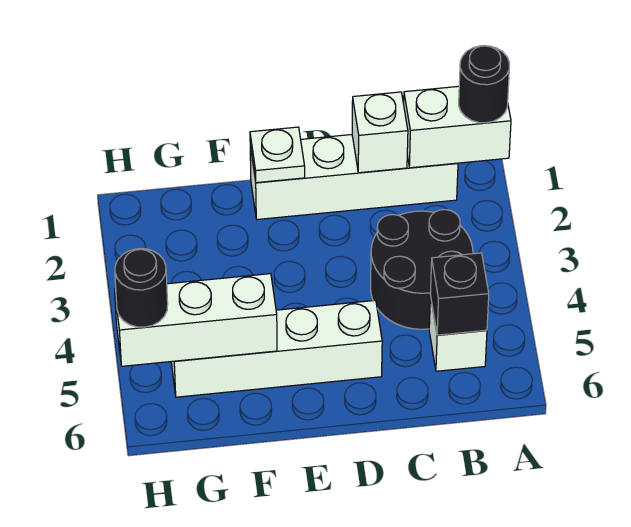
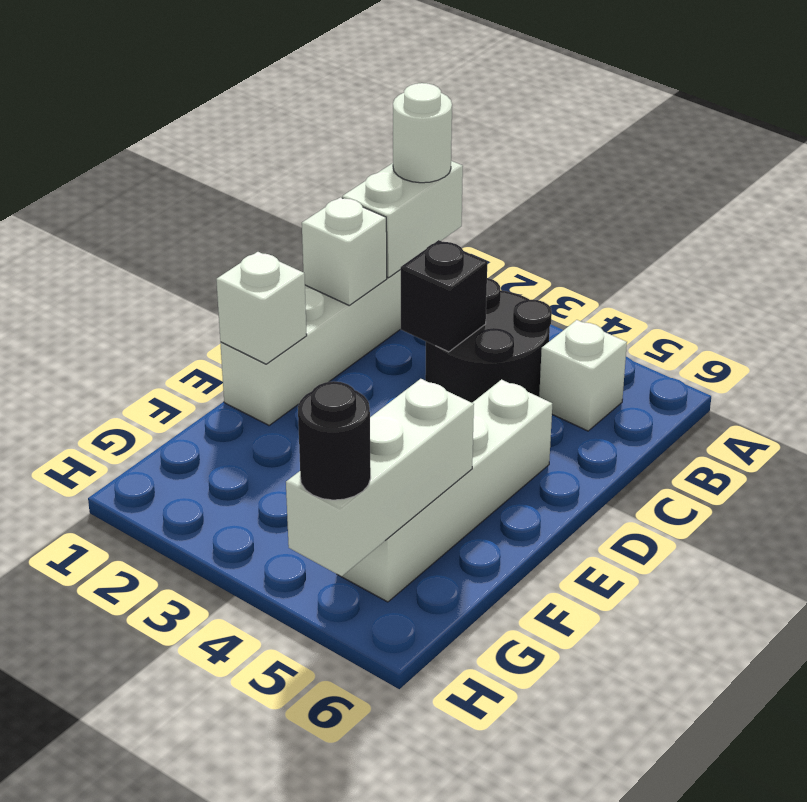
black 1x1 round brick [459,46,509,123] -> white 1x1 round brick [393,83,452,183]
black 1x1 brick [430,253,489,335] -> black 1x1 brick moved to [401,240,487,352]
white 1x1 plate [250,127,305,183] -> white 1x1 brick [216,252,307,364]

